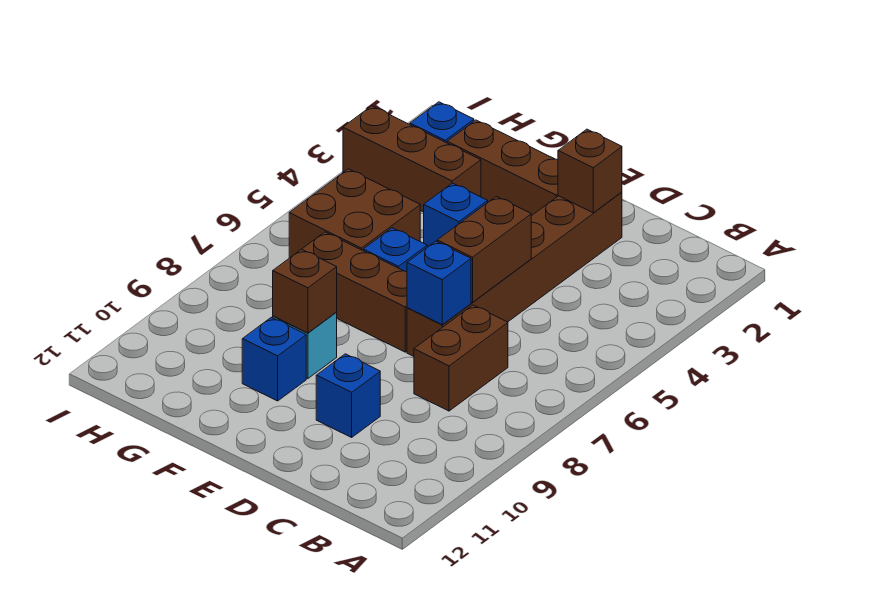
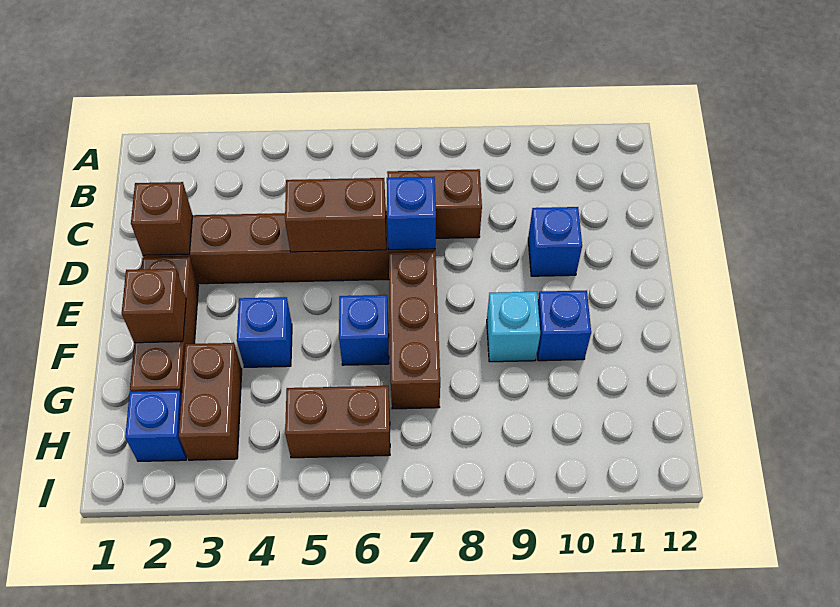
brown 1x1 brick [273,249,337,333] -> brown 1x1 brick moved to [122,269,186,343]
brown 1x3 brick [343,106,481,212] -> brown 1x2 brick [179,343,242,460]
brown 2x2 brick [289,169,420,258] -> brown 1x2 brick [285,386,390,458]

